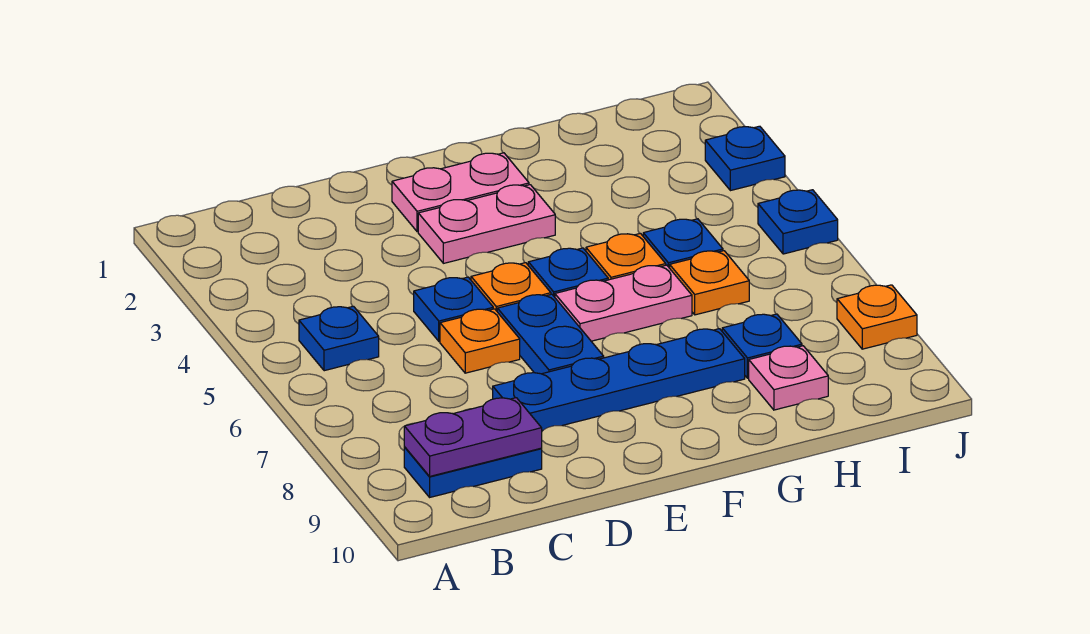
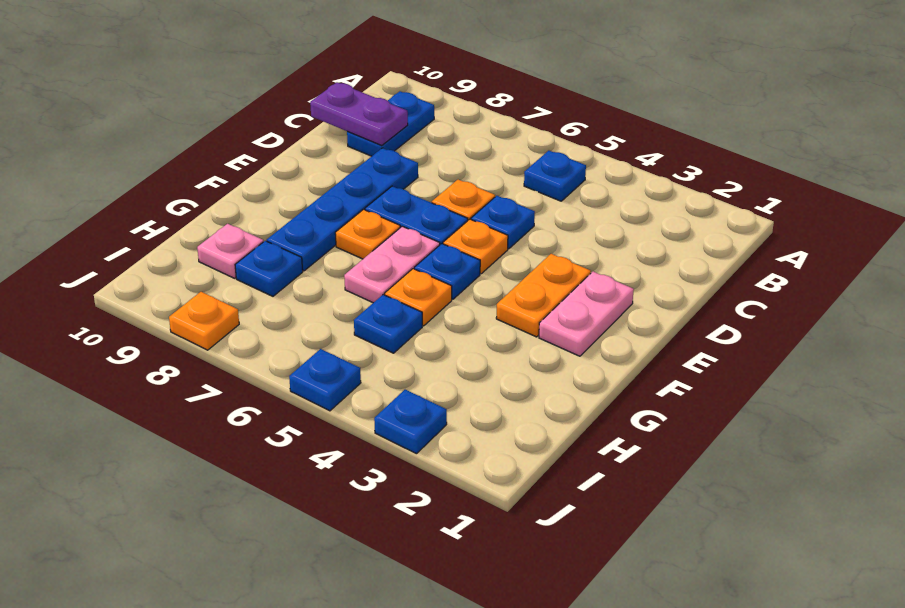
purple 1x2 plate [404,398,542,477] -> purple 1x2 plate turned to [310,82,408,146]
pink 1x2 plate [418,185,555,263] -> orange 1x2 plate [496,254,591,337]
orange 1x1 plate [670,251,749,315] -> orange 1x1 plate moved to [335,210,400,259]

